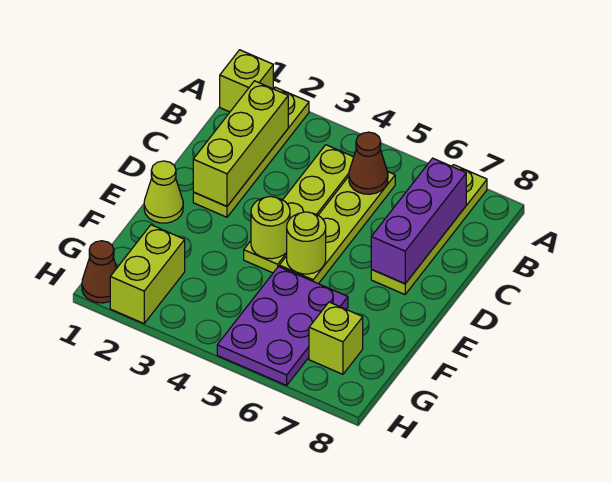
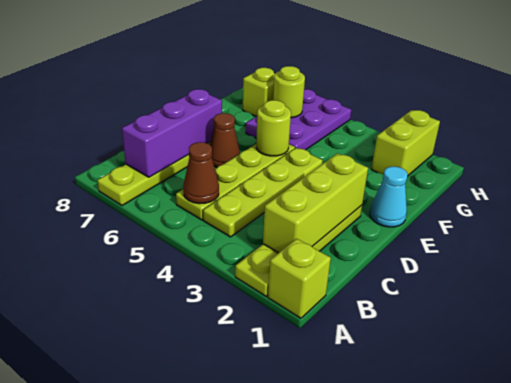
lime 1x1 cone [144,161,183,223] -> cyan 1x1 cone [370,166,408,227]
lime 1x1 round brick [251,196,290,259] -> lime 1x1 round brick moved to [273,66,305,118]
brown 1x1 cone [82,241,117,303] -> brown 1x1 cone moved to [210,113,240,167]

